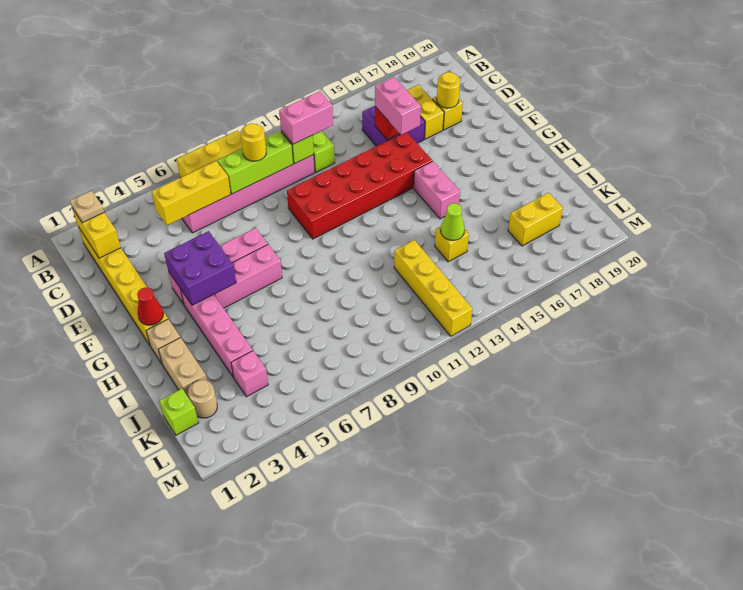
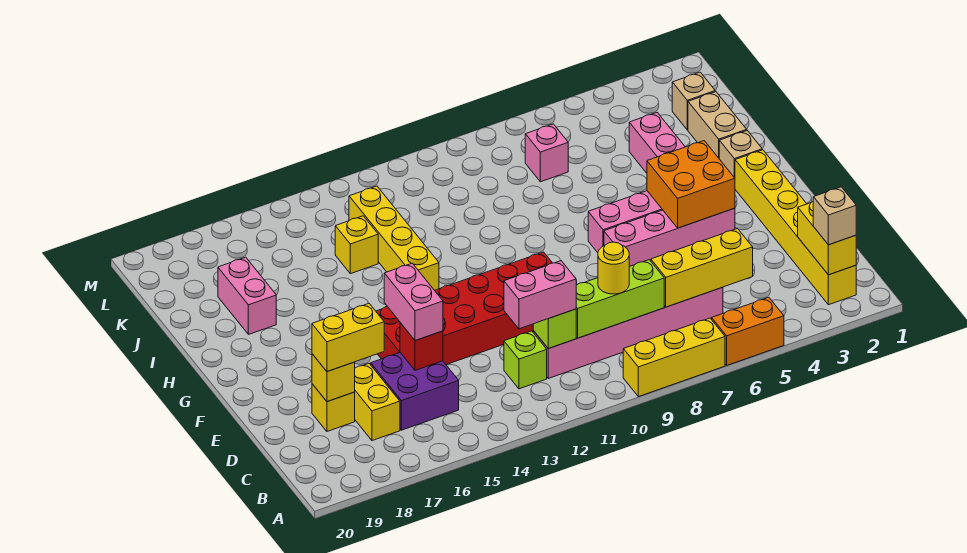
none -> orange 1x2 brick [712,297,784,365]
tan 1x1 plate [70,191,104,223] -> tan 1x1 brick [813,187,856,245]
yellow 1x1 round brick [437,72,460,108] -> yellow 1x1 brick [312,354,355,402]
purple 2x2 brick [164,231,236,305] -> orange 2x2 brick [647,141,735,228]
red 1x1 cone [137,287,163,325] -> none
pink 1x2 brick [414,161,460,219] -> pink 1x2 brick moved to [218,257,276,335]
yellow 1x4 brick [394,240,472,336] -> yellow 1x4 brick moved to [349,186,439,290]
lime 1x1 cone [441,203,465,240] -> none
lime 1x1 brick [159,389,198,435] -> none
tan 1x1 round brick [188,380,217,418] -> tan 1x1 brick [672,72,715,130]
pink 1x1 brick [231,351,268,397] -> pink 1x1 brick moved to [525,124,568,182]
yellow 1x2 brick [508,193,563,246] -> yellow 1x2 brick moved to [312,304,384,372]

